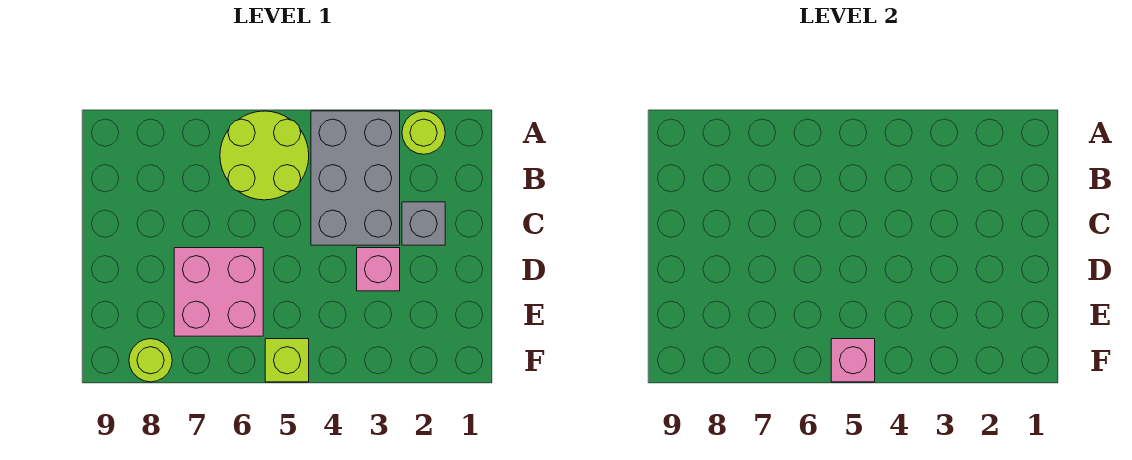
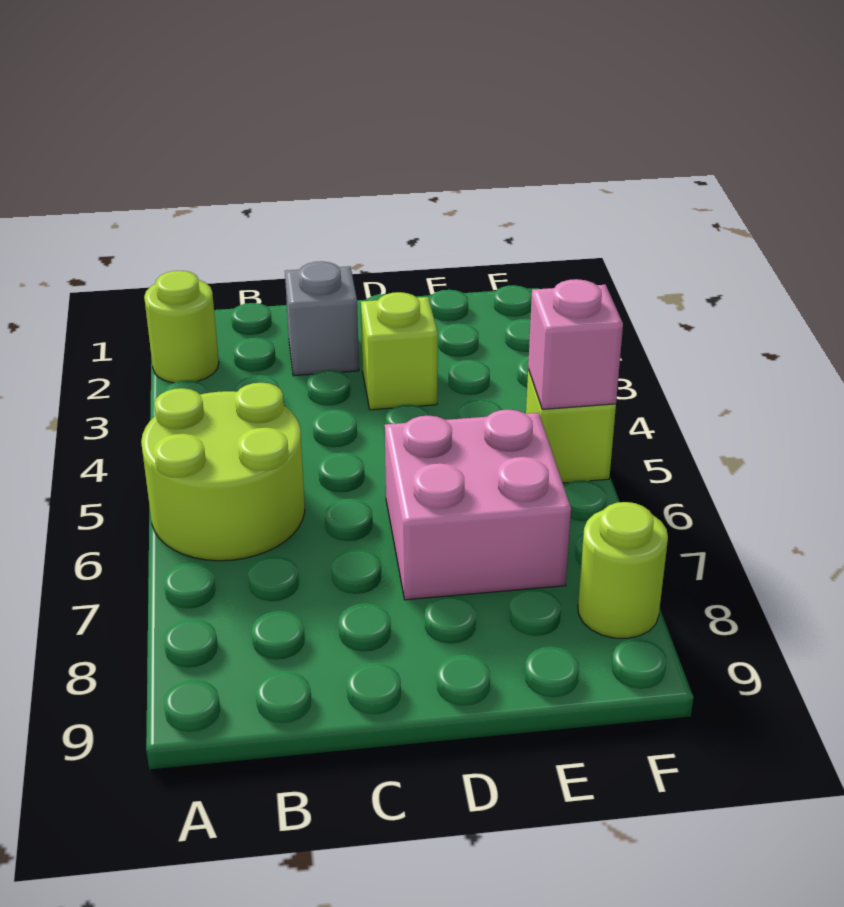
grey 2x3 brick [311,111,400,245] -> none
pink 1x1 brick [357,248,400,291] -> lime 1x1 brick [361,292,438,410]

